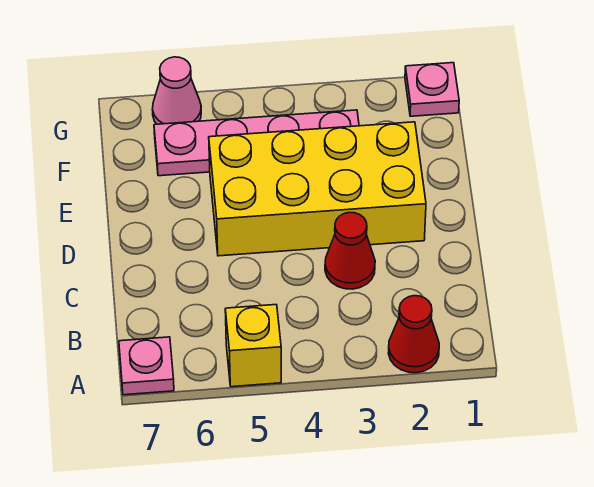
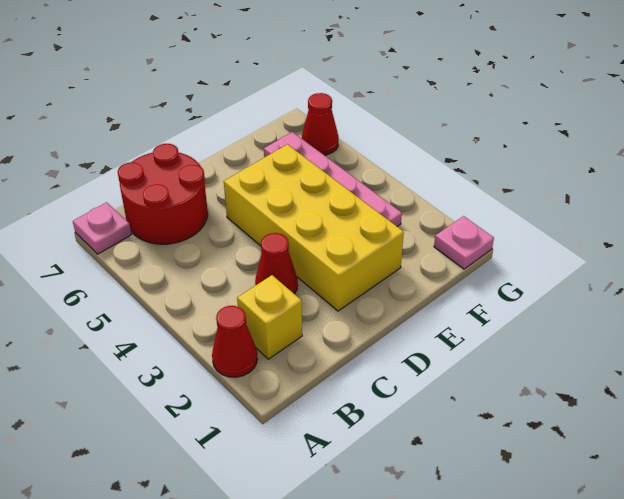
yellow 1x1 brick [225,305,281,387] -> yellow 1x1 brick moved to [237,275,302,359]
none -> red 2x2 round brick [118,144,208,244]
pink 1x1 cone [152,57,201,124] -> red 1x1 cone [302,93,339,155]

